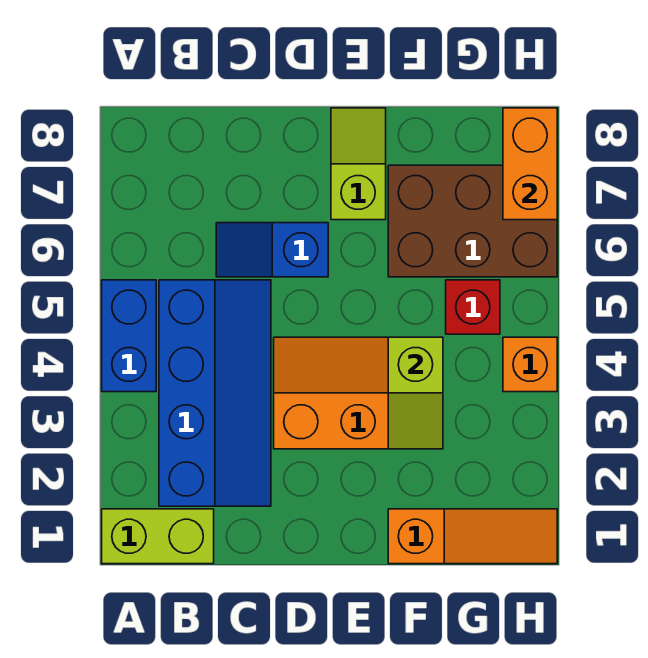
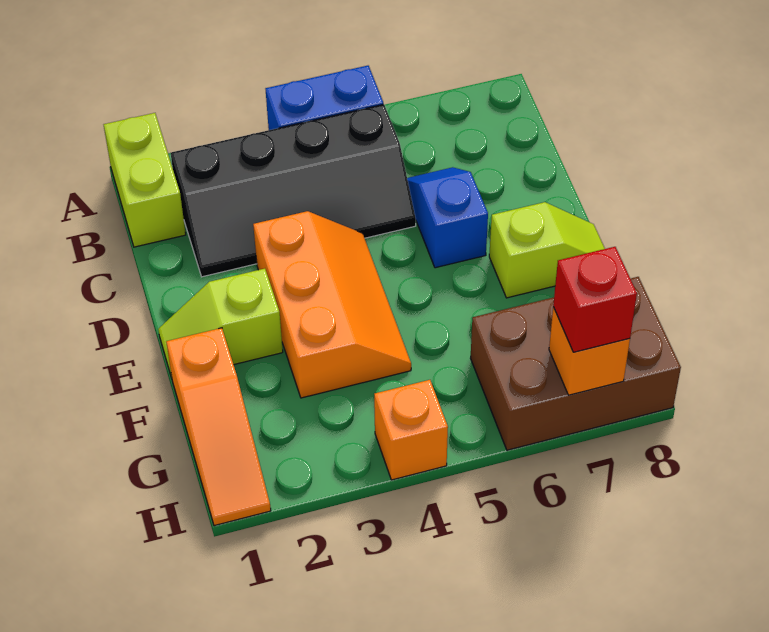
blue 2x4 slope [159,280,271,506] -> black 2x4 slope [171,104,416,277]
lime 1x2 slope [388,337,443,449] -> lime 1x2 slope moved to [158,269,283,378]
brown 2x3 brick [388,165,557,277] -> brown 2x3 brick turned to [471,277,681,450]
red 1x1 brick [446,280,500,334] -> red 1x1 brick moved to [553,247,637,352]
orange 1x2 brick [503,108,557,220] -> orange 1x1 brick [549,307,630,395]

